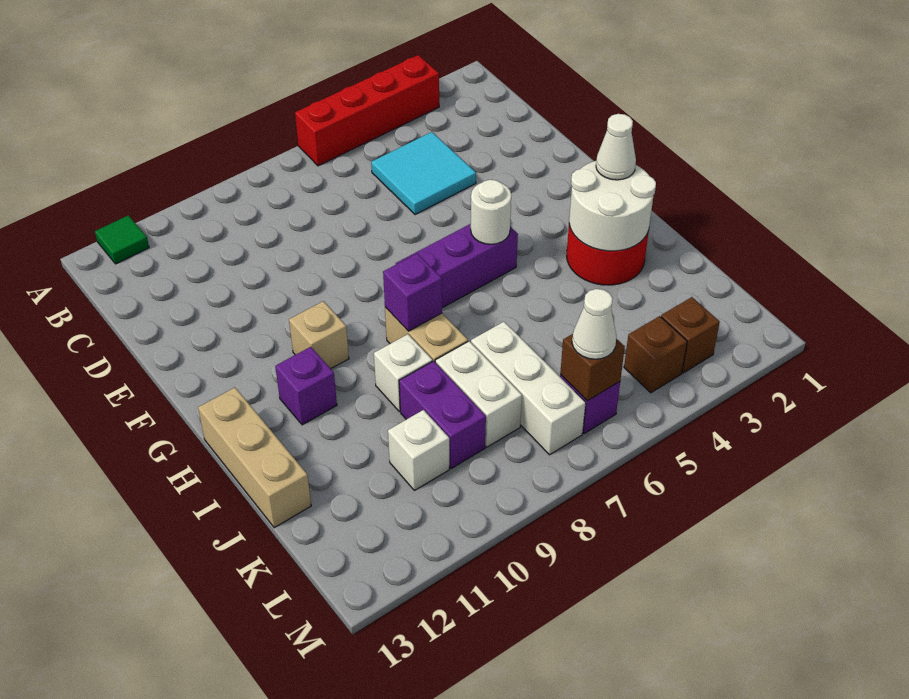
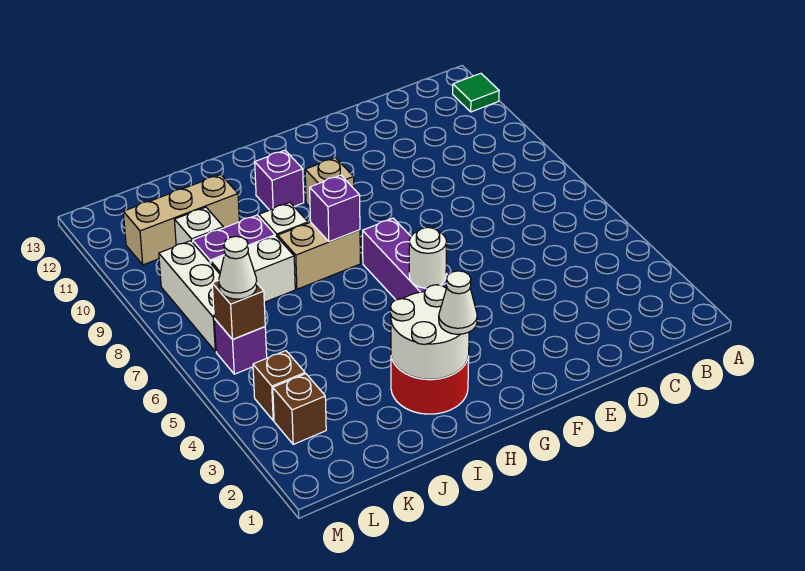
red 1x4 brick [295,55,439,166] -> none
cyan 2x2 tile [371,132,476,215] -> none
tan 1x3 brick [198,388,311,528] -> tan 1x3 brick moved to [123,175,239,265]
white 1x3 brick [471,322,586,455] -> white 1x3 brick turned to [159,241,220,352]

